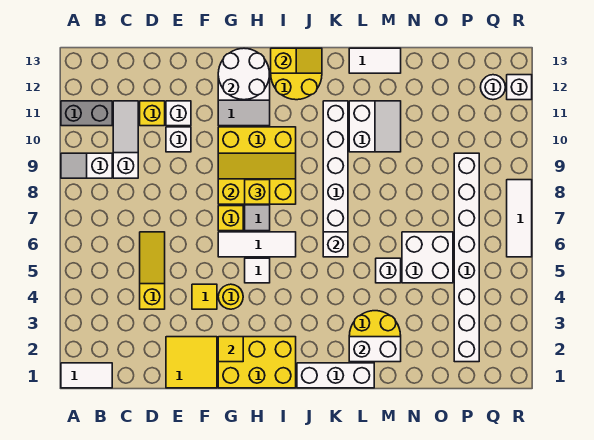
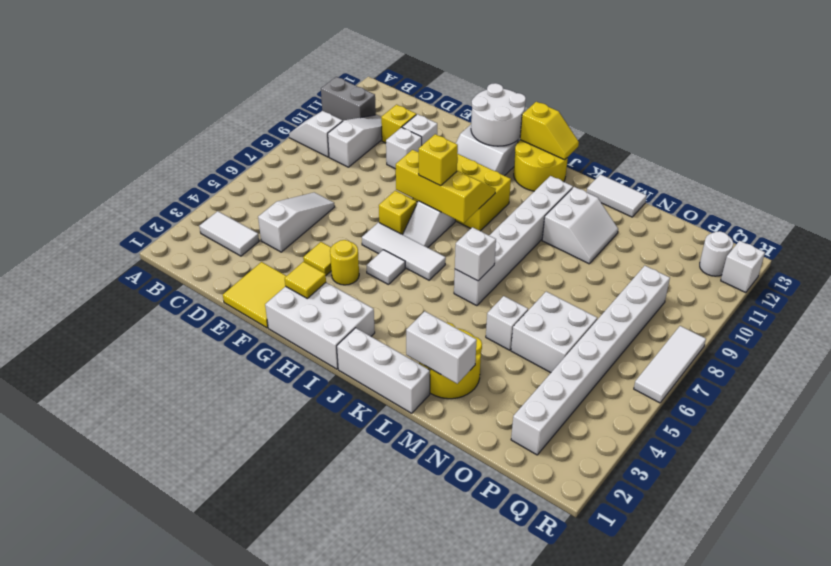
white 1x2 tile [61,363,112,388] -> white 1x2 tile moved to [199,211,259,256]
yellow 1x3 slope [140,232,165,309] -> white 1x3 slope [258,192,335,252]
yellow 2x3 brick [218,337,296,388] -> white 2x3 brick [265,282,375,369]

